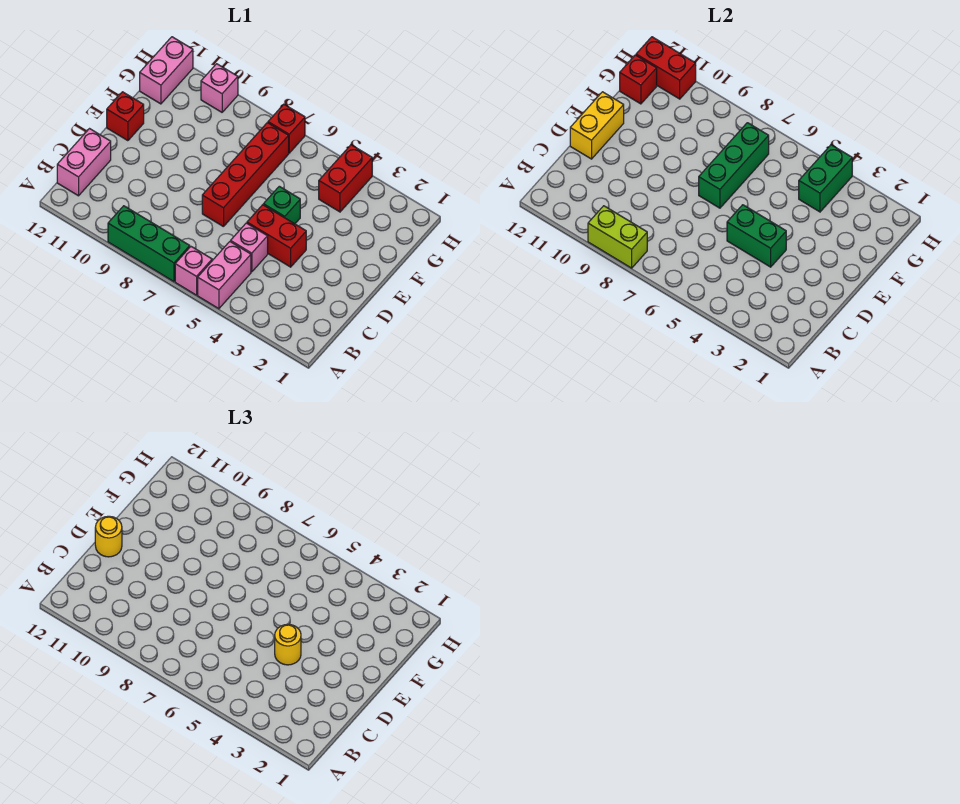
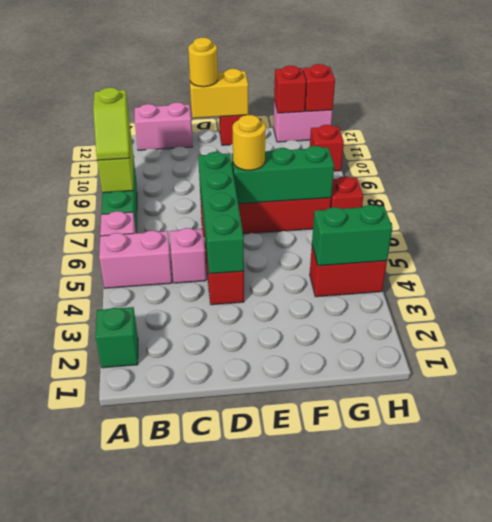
none -> lime 1x2 slope [93,87,130,160]
green 1x2 brick [727,205,786,267] -> green 1x4 brick [198,152,244,274]
yellow 1x1 round brick [275,624,301,665] -> yellow 1x1 round brick moved to [233,115,266,170]
green 1x1 brick [263,186,300,224] -> green 1x1 brick moved to [95,307,138,368]
pink 1x1 brick [201,64,238,112] -> red 1x1 brick [310,125,344,171]
red 1x2 brick [636,37,696,99] -> red 1x1 brick [303,64,335,112]

